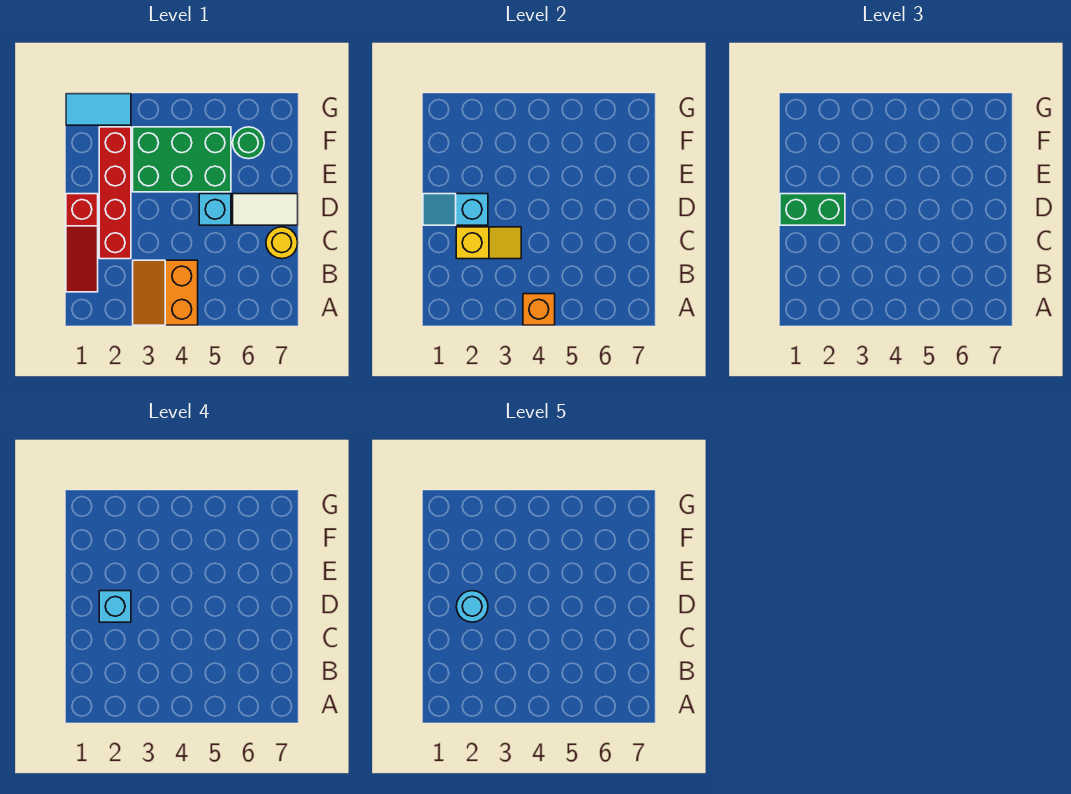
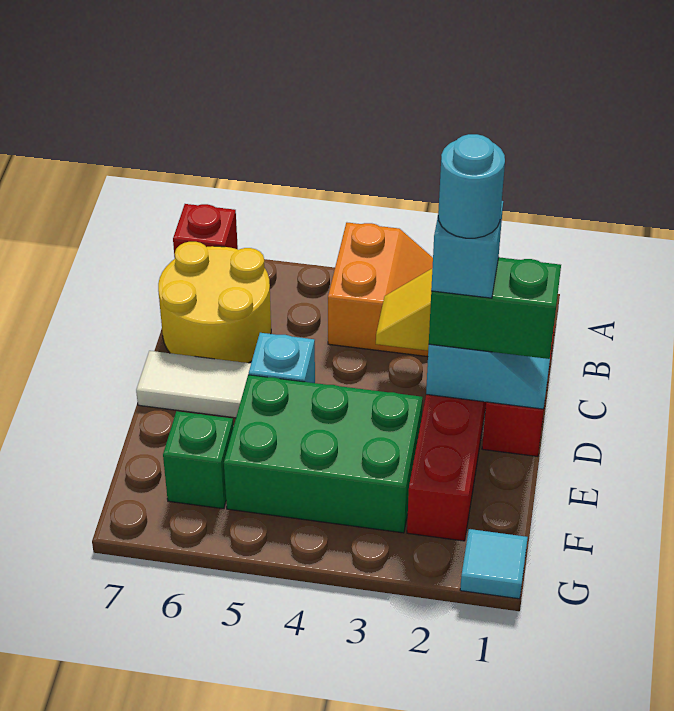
orange 1x1 brick [523,294,555,325] -> none
none -> red 1x1 brick [173,204,238,257]
yellow 1x1 round brick [266,227,298,259] -> yellow 2x2 round brick [158,242,271,363]
green 1x1 round brick [233,127,264,159] -> green 1x1 brick [163,411,233,509]
cyan 1x2 tile [66,94,131,125] -> cyan 1x1 tile [460,529,528,599]

